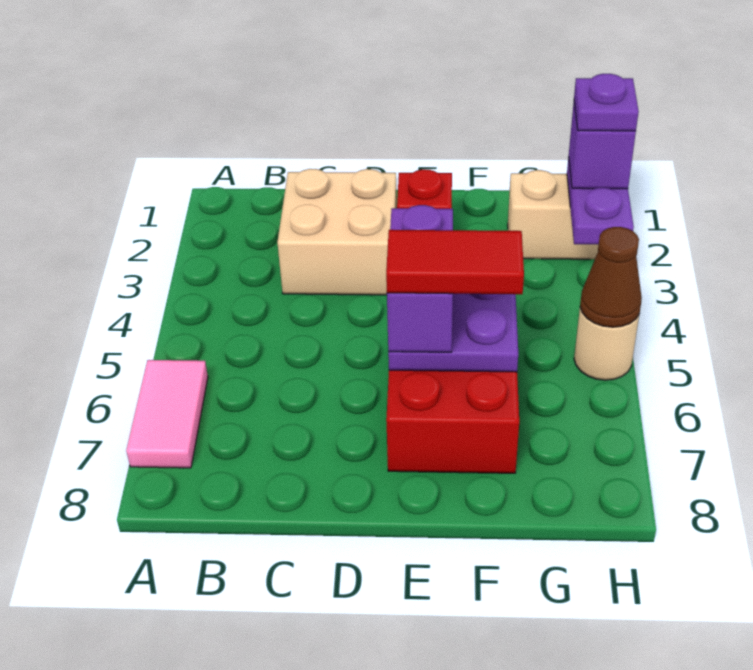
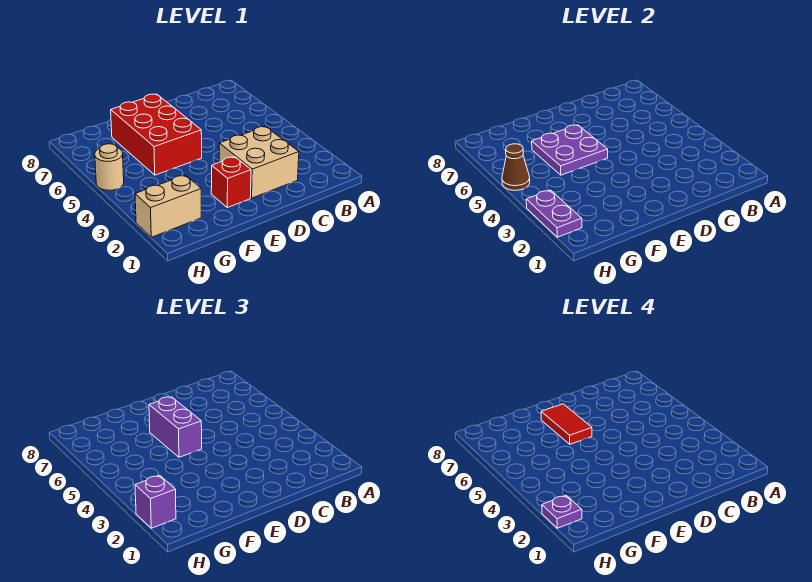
pink 1x2 tile [126,360,208,468] -> none
red 1x2 tile [386,230,524,294] -> red 1x2 tile turned to [541,404,592,444]

